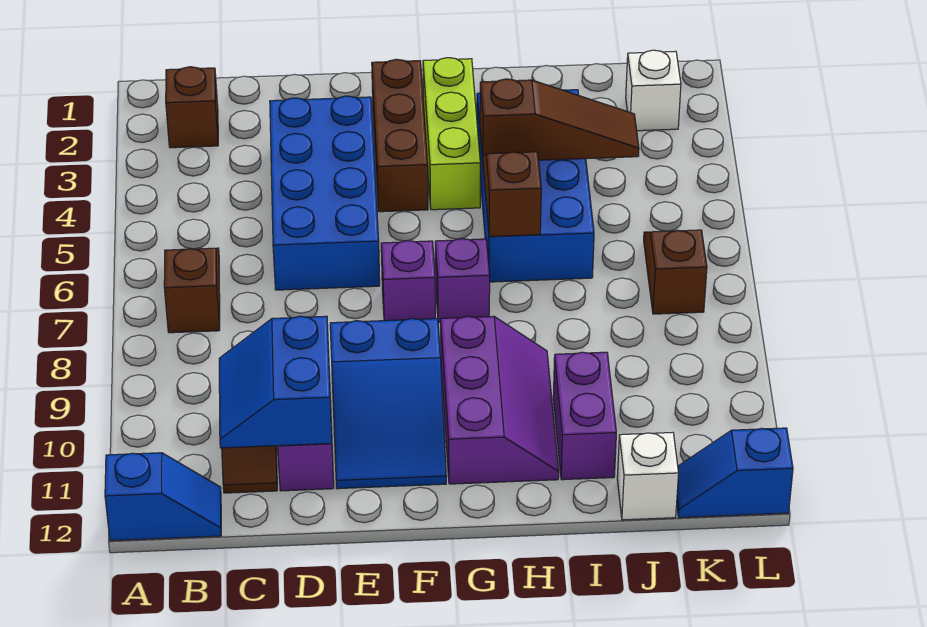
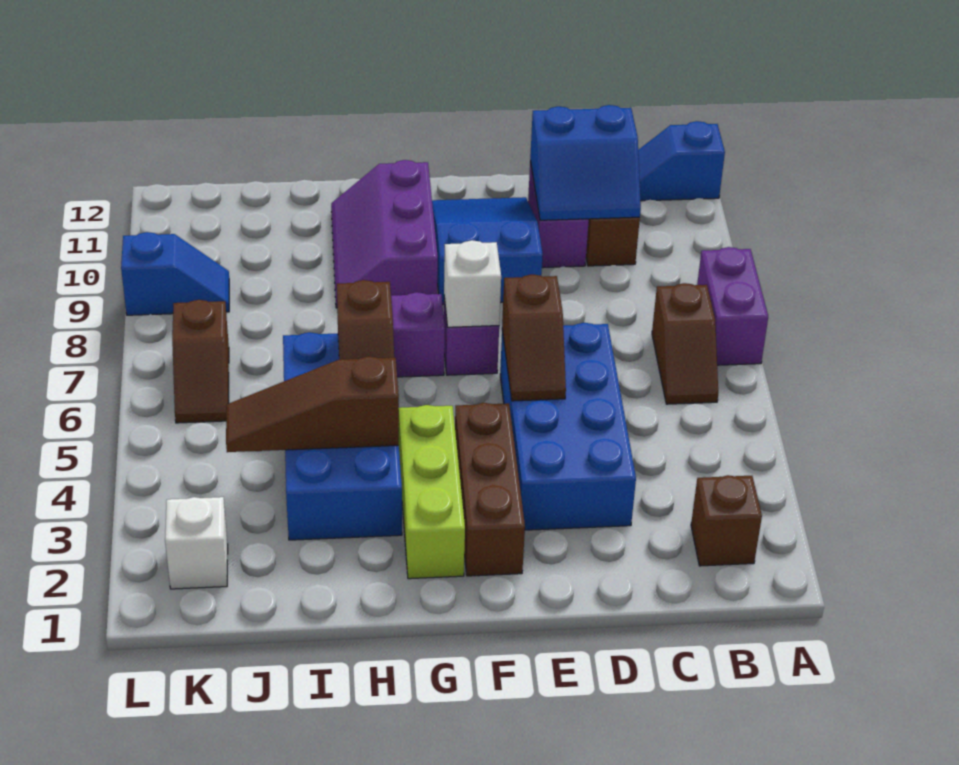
blue 2x2 slope [219,316,332,448] -> blue 2x2 slope turned to [530,105,641,220]
none -> brown 1x2 slope [502,274,566,401]
purple 1x2 brick [553,352,616,480] -> purple 1x2 brick moved to [697,247,768,365]
white 1x1 brick [617,433,679,520] -> white 1x1 brick moved to [444,240,501,327]
blue 1x2 slope [677,428,793,518] -> blue 1x2 slope moved to [121,232,229,315]

